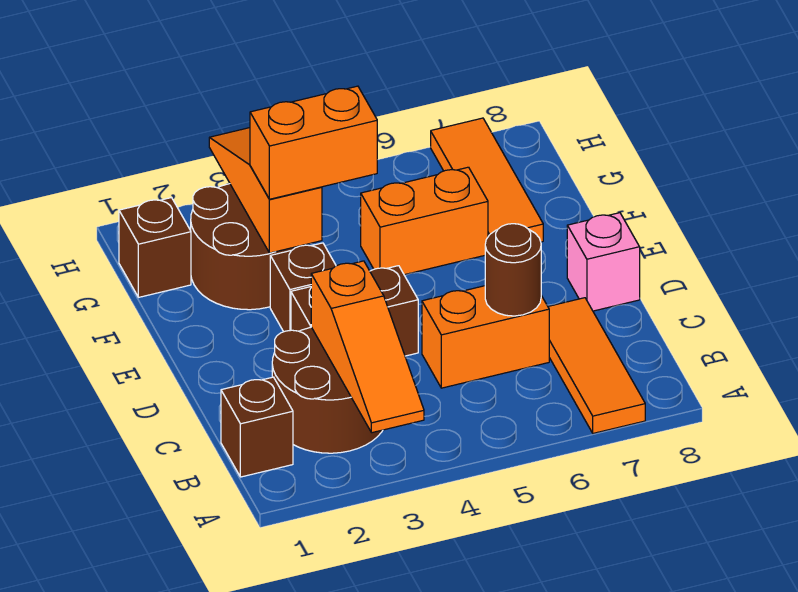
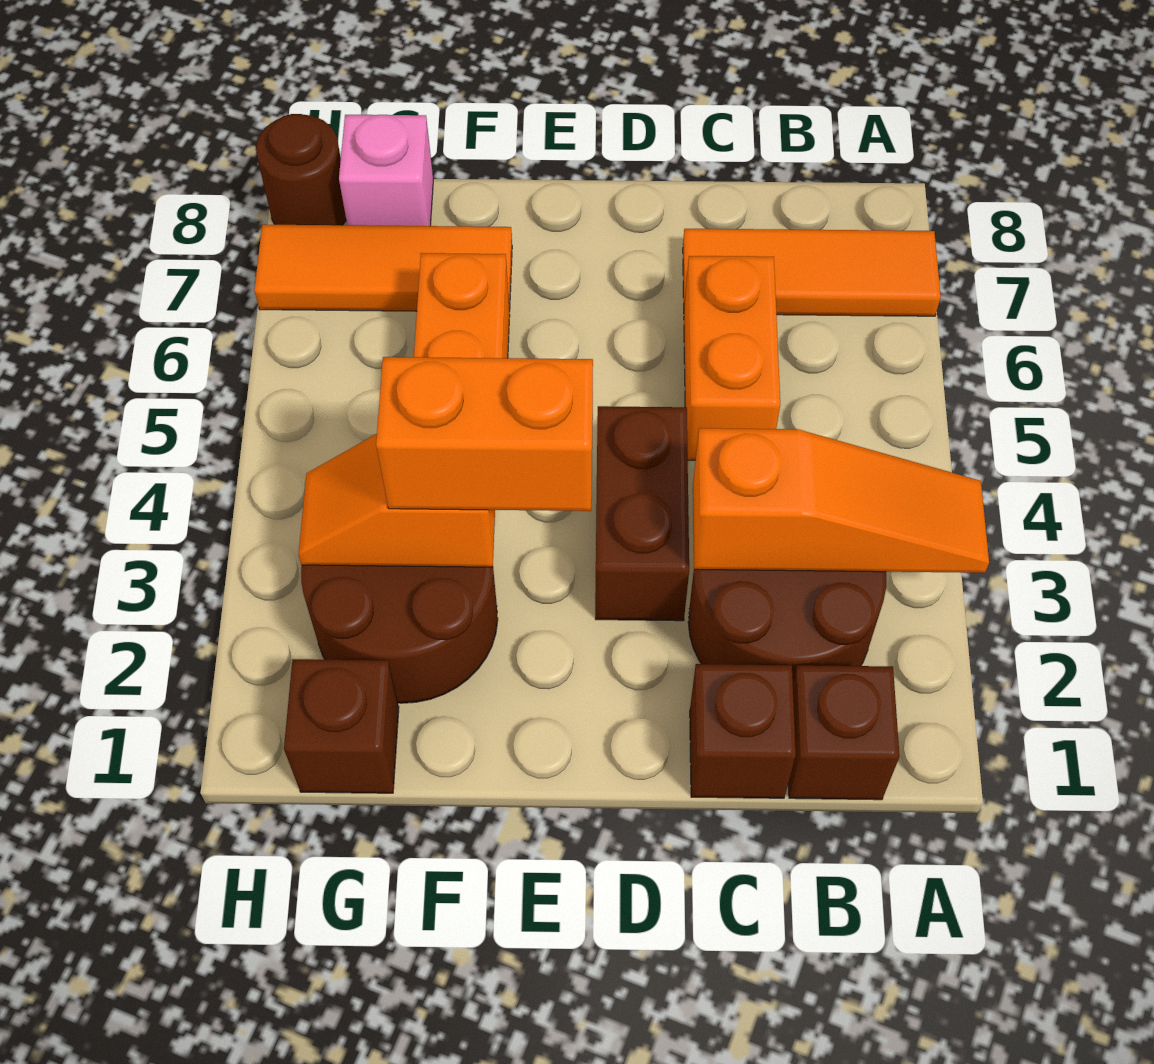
brown 1x1 round brick [485,224,541,316] -> brown 1x1 round brick moved to [256,114,346,225]
pink 1x1 brick [567,213,640,311] -> pink 1x1 brick moved to [339,115,433,226]
brown 1x1 brick [270,243,336,332] -> brown 1x1 brick moved to [690,664,796,798]
orange 1x3 slope [209,128,322,253] -> orange 1x2 slope [298,434,495,567]
orange 1x2 brick [250,86,377,199] -> orange 1x2 brick turned to [376,357,593,511]

